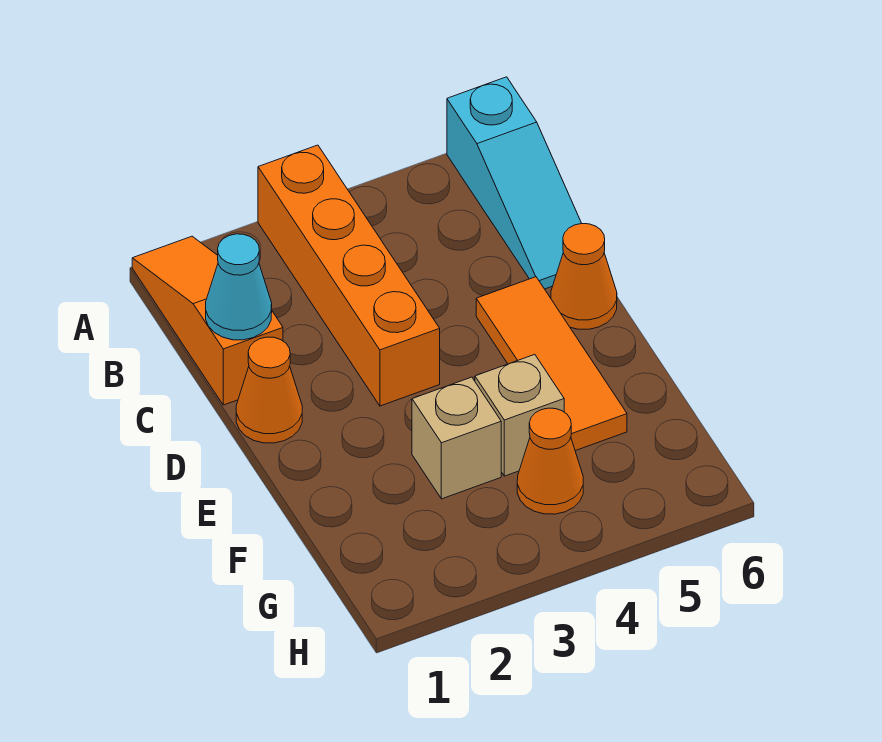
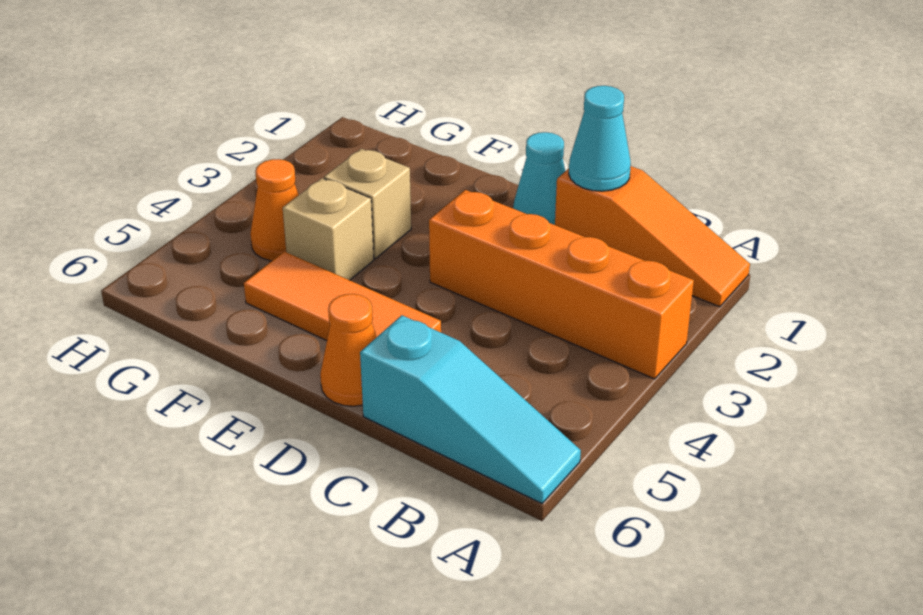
cyan 1x3 slope [447,77,582,289] -> cyan 1x3 slope turned to [360,315,581,503]
orange 1x1 cone [236,337,302,443] -> cyan 1x1 cone [513,132,565,225]

